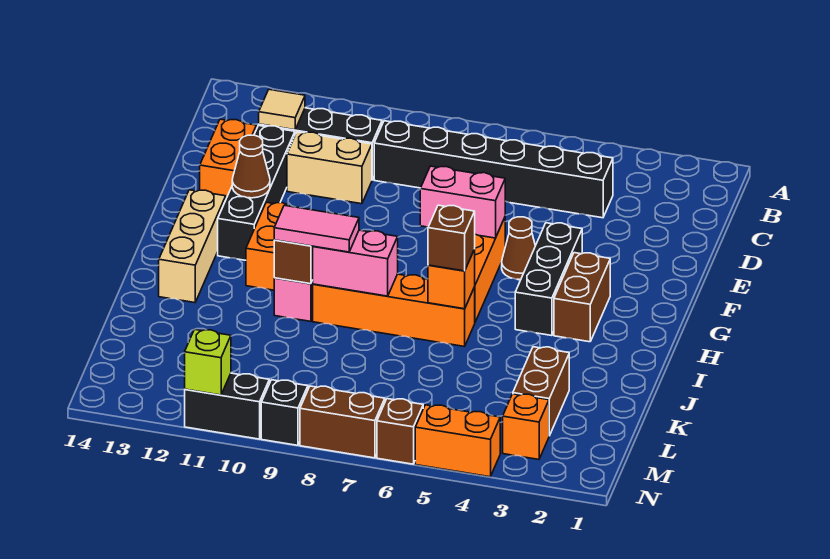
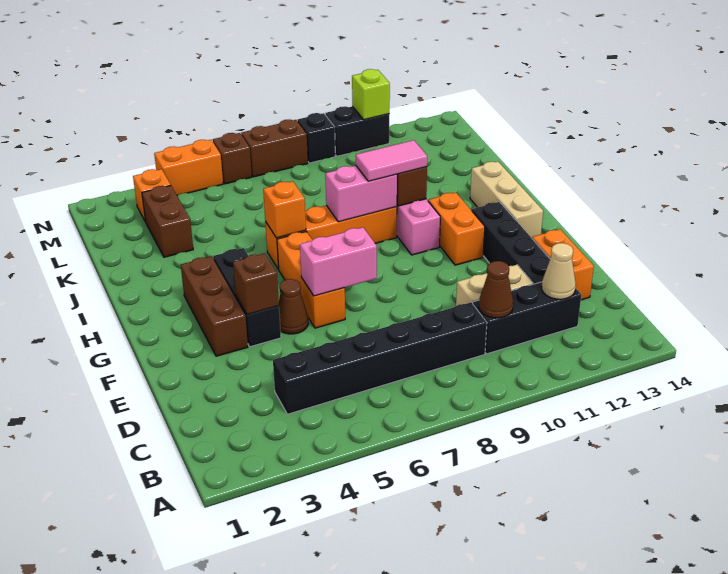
tan 1x1 tile [259,89,305,130] -> tan 1x1 cone [542,243,576,299]
brown 1x1 cone [232,135,270,198] -> brown 1x1 cone moved to [479,261,513,318]
brown 1x2 brick [554,253,610,342] -> brown 1x3 brick [181,256,248,356]
brown 1x1 brick [428,205,475,271] -> brown 1x1 brick moved to [233,253,279,314]

